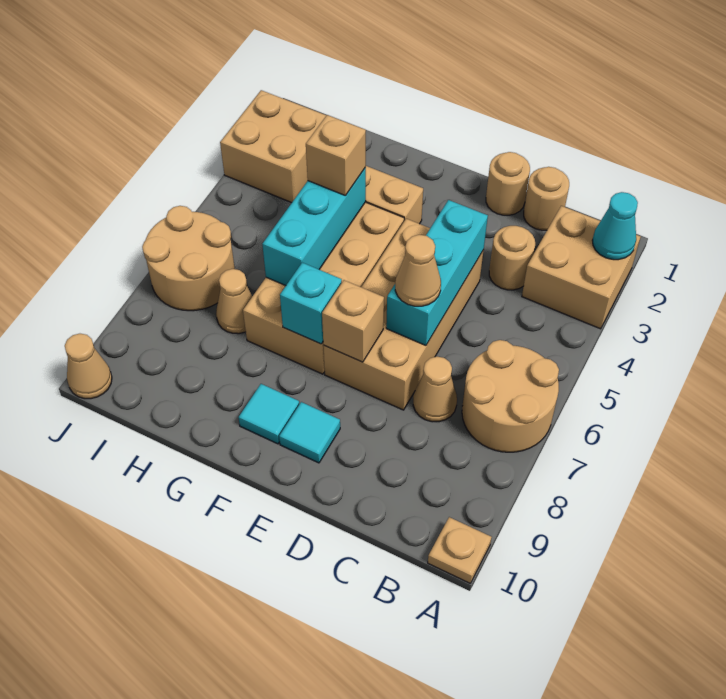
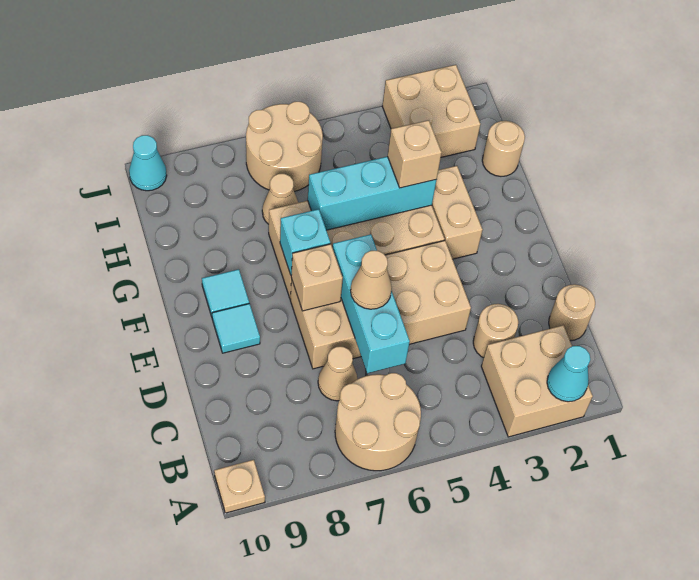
tan 1x1 round brick [486,152,530,215] -> tan 1x1 round brick moved to [482,121,525,176]
cyan 1x3 brick [386,200,488,345] -> cyan 1x3 brick turned to [333,234,410,373]
tan 1x1 cone [65,334,112,399] -> cyan 1x1 cone [129,135,167,191]

